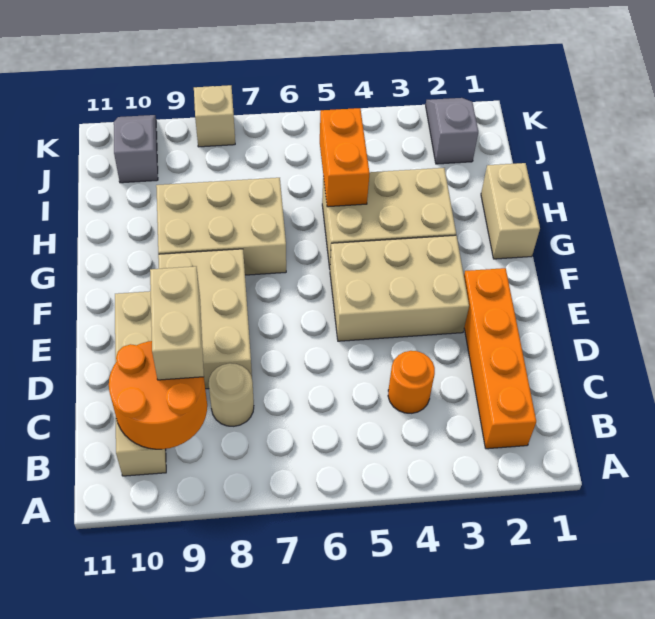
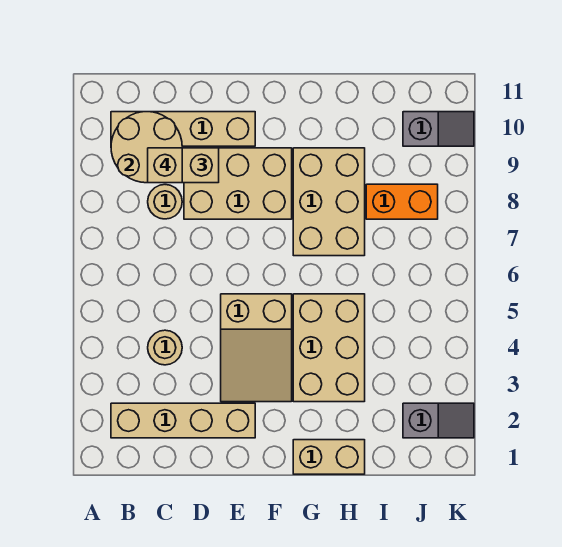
orange 1x4 brick [464,268,536,449] -> tan 1x4 brick [111,403,255,438]
orange 2x2 round brick [109,341,207,450] -> tan 2x2 round brick [111,112,182,183]
orange 1x1 round brick [388,351,435,413] -> tan 1x1 round brick [148,330,182,365]
tan 2x3 brick [330,235,469,341] -> tan 2x3 slope [221,294,292,402]
orange 1x2 brick [320,108,370,207] -> orange 1x2 brick moved to [366,184,438,219]
tan 1x1 brick [194,85,235,147] -> tan 1x1 brick moved to [148,148,182,183]

